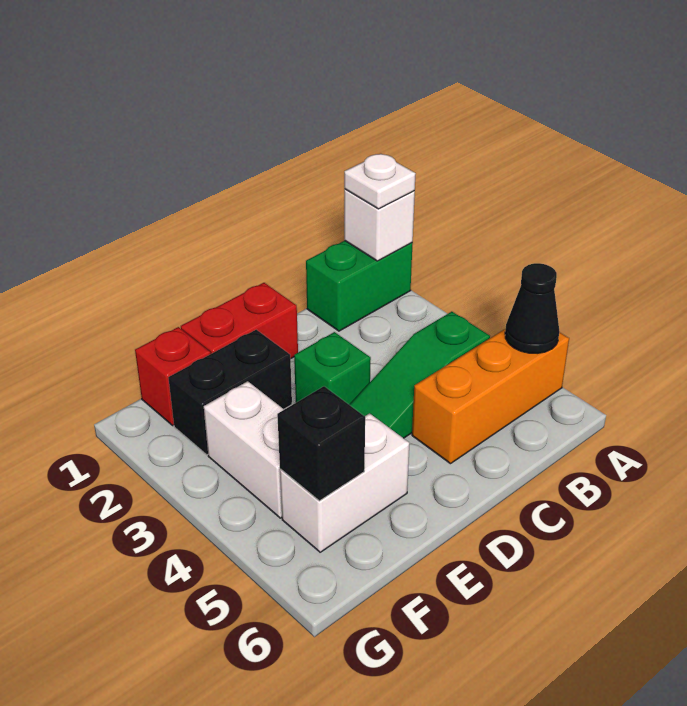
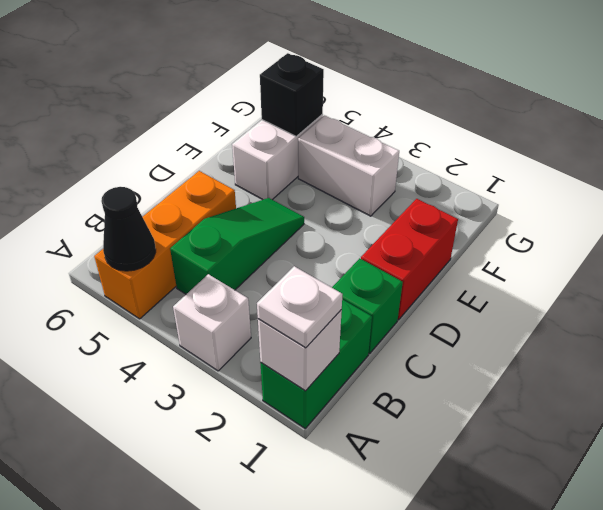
none -> white 1x1 brick [173,274,251,371]
green 1x1 brick [294,332,371,405] -> green 1x1 brick moved to [332,258,403,354]
black 1x2 brick [168,330,292,455] -> none
red 1x1 brick [135,327,211,425] -> none

